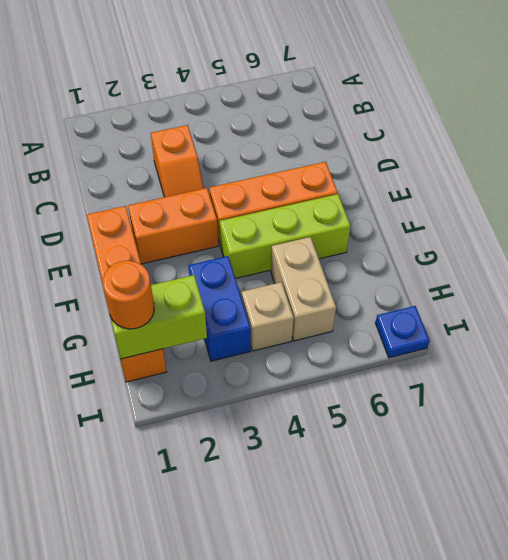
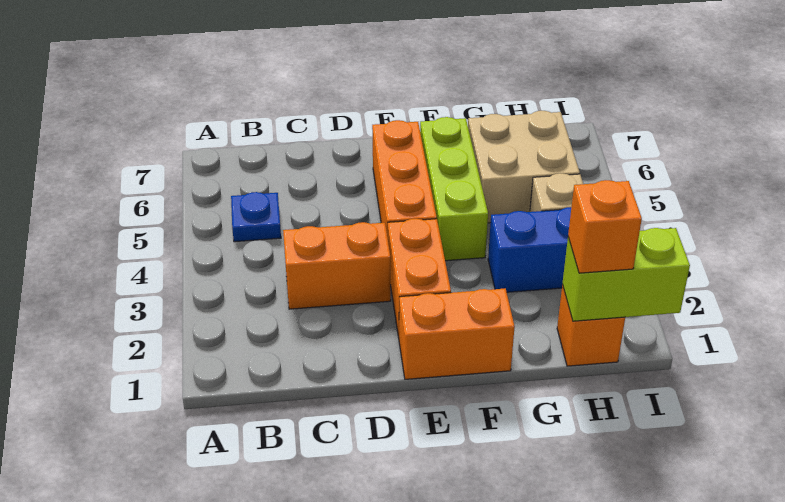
orange 1x2 slope [151,125,204,197] -> orange 1x2 brick [283,222,391,309]
tan 1x2 brick [271,237,336,341] -> tan 2x2 brick [468,111,580,223]
lime 1x2 brick [110,275,207,359] -> lime 1x2 brick turned to [562,228,690,321]
orange 1x1 round brick [103,261,154,329] -> orange 1x1 brick [568,180,642,273]
blue 1x1 plate [375,306,430,358] -> blue 1x1 plate moved to [231,192,281,242]

